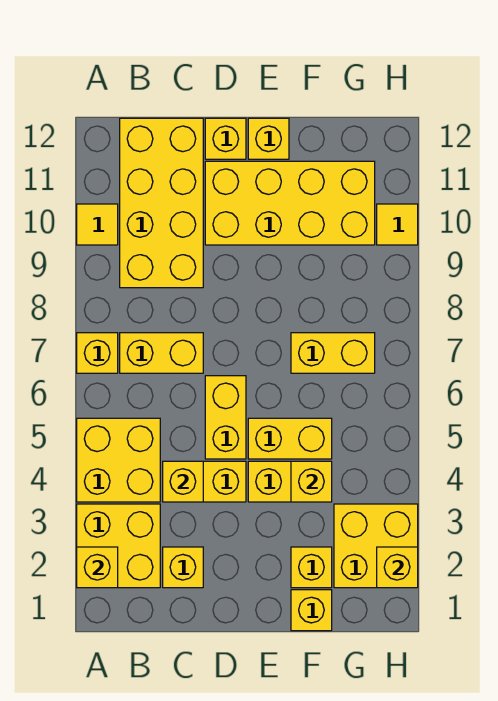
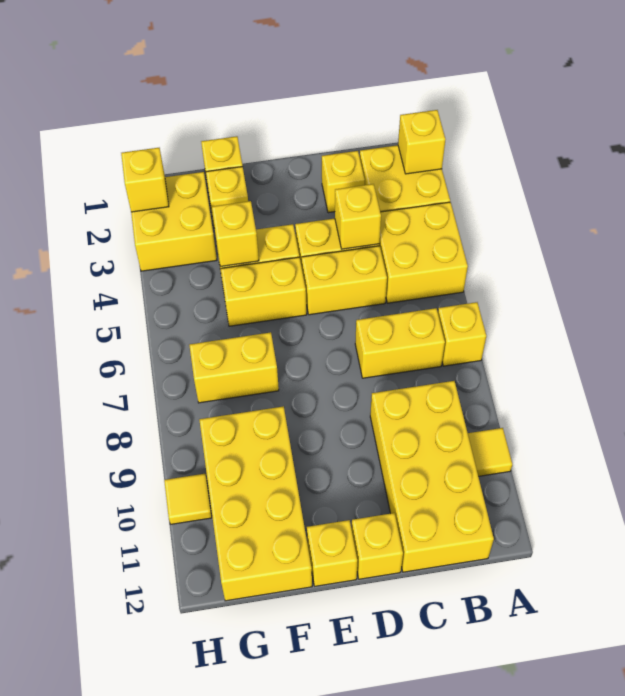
yellow 1x2 brick [205,376,246,459] -> yellow 1x2 brick turned to [302,246,387,315]
yellow 2x4 brick [205,161,375,245] -> yellow 2x4 brick turned to [199,406,312,601]

